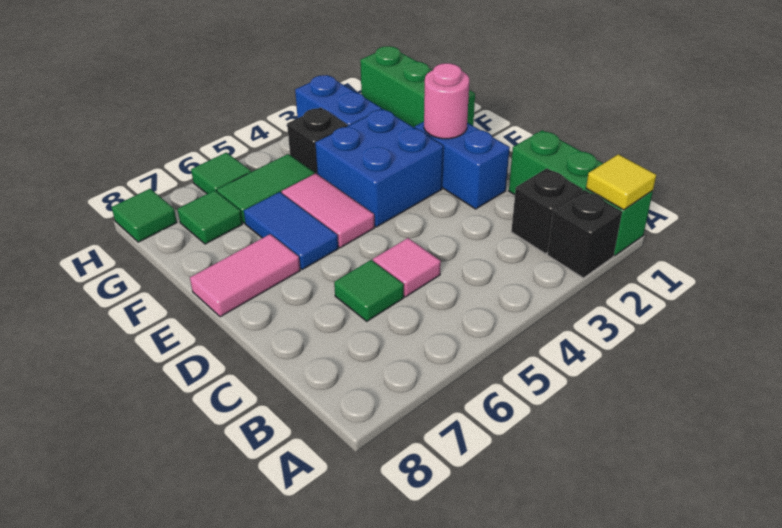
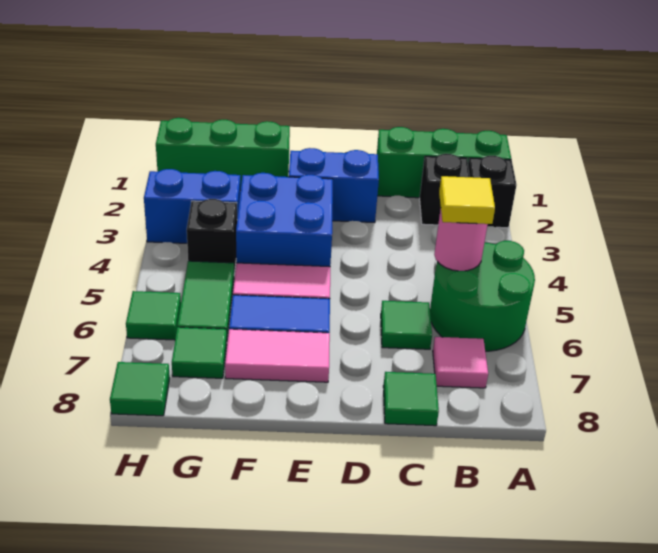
yellow 1x1 tile [586,154,656,210] -> yellow 1x1 tile moved to [439,176,495,224]
none -> green 2x2 round brick [430,241,535,351]
pink 1x1 tile [373,238,441,297] -> pink 1x1 tile moved to [433,337,488,388]
none -> green 1x1 tile [383,372,439,426]
pink 1x1 round brick [424,63,469,139] -> pink 1x1 round brick moved to [434,209,488,271]
pink 1x2 tile [190,234,300,317] -> pink 1x2 tile turned to [225,329,330,382]

